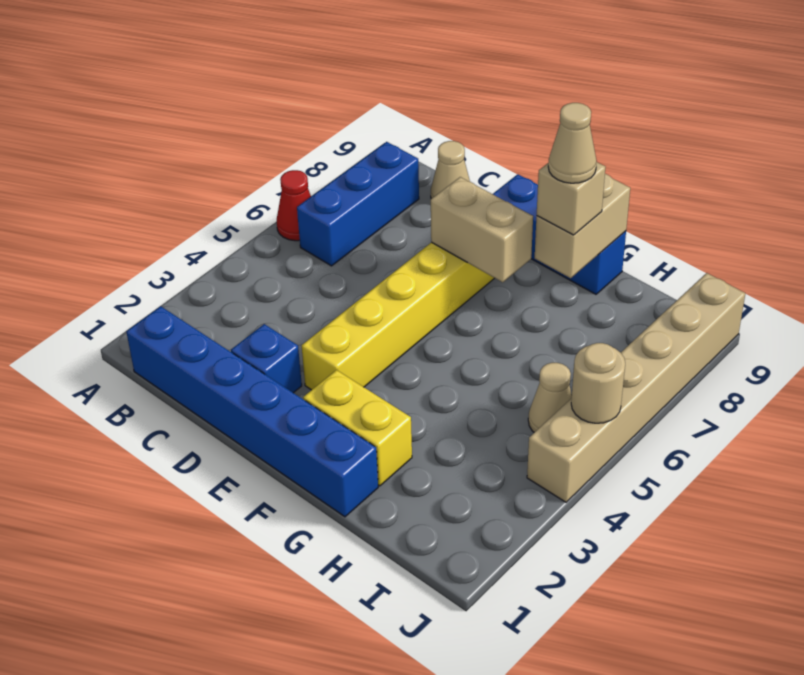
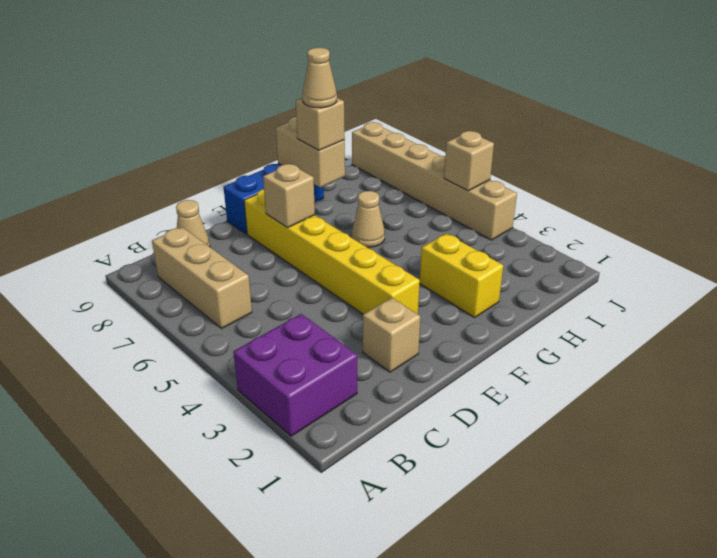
none -> purple 2x2 brick [233,314,357,436]
red 1x1 cone [277,170,311,241] -> none
blue 1x6 brick [126,306,378,517] -> none
blue 1x3 brick [297,142,419,266] -> tan 1x3 brick [152,227,252,328]
blue 1x1 brick [231,324,302,393] -> tan 1x1 brick [363,298,420,372]
tan 1x2 brick [431,177,533,282] -> tan 1x1 brick [263,164,315,227]
yellow 1x2 brick [303,370,412,486] -> yellow 1x2 brick turned to [420,234,503,317]
tan 1x1 cone [528,363,572,432] -> tan 1x1 cone moved to [352,191,385,247]
tan 1x1 round brick [571,343,625,423] -> tan 1x1 brick [444,131,494,191]

